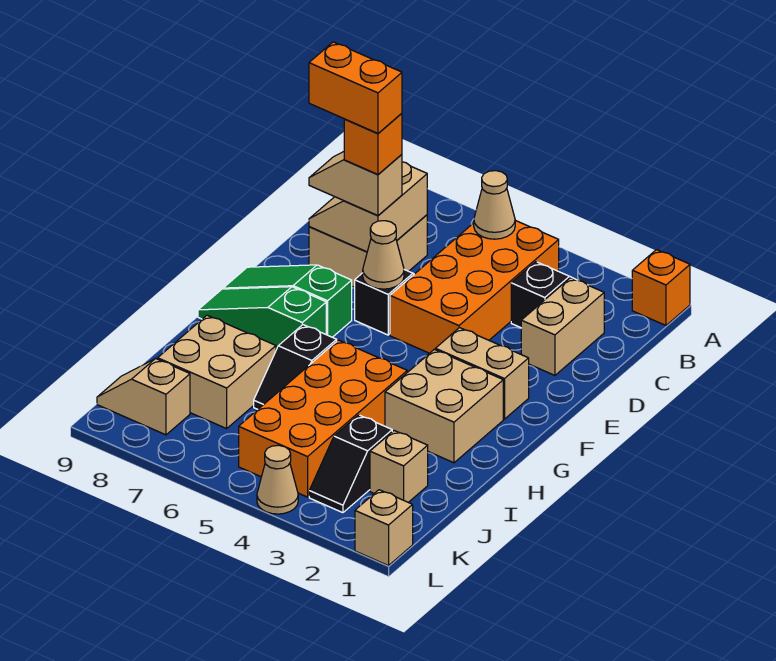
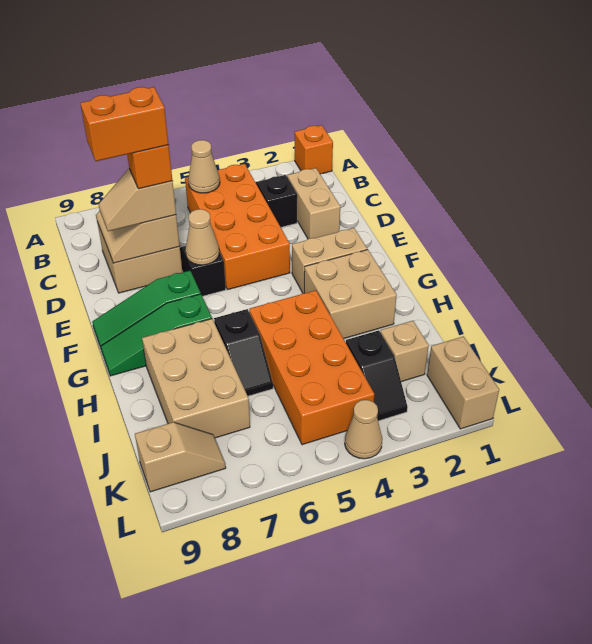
tan 2x2 brick [158,315,276,429] -> tan 2x3 brick [142,319,250,438]
tan 1x2 slope [97,359,190,435] -> tan 1x2 slope turned to [135,422,226,492]
tan 1x1 brick [355,490,413,566] -> tan 1x2 brick [427,336,499,429]

